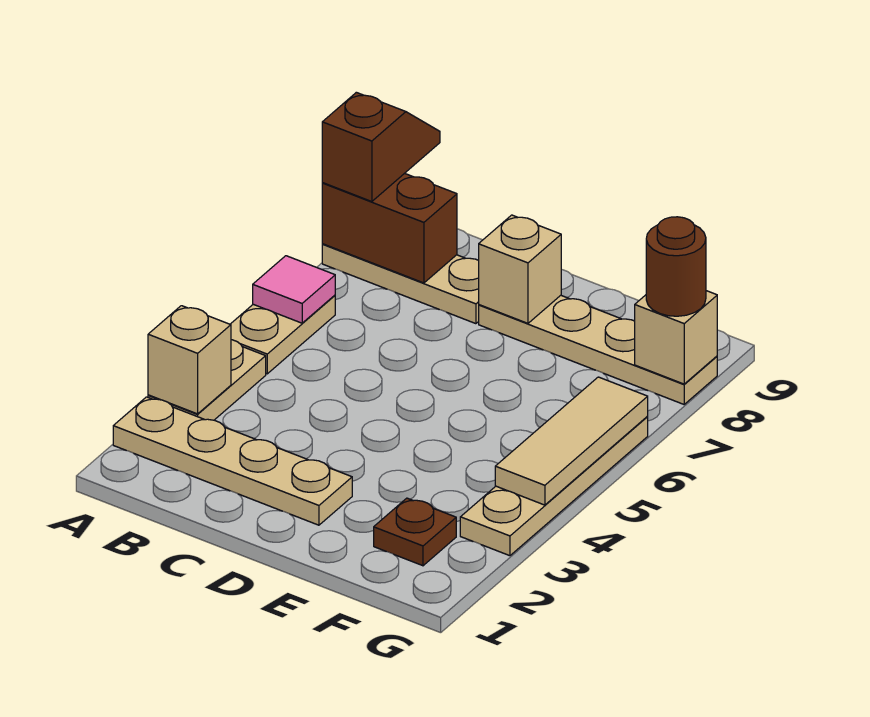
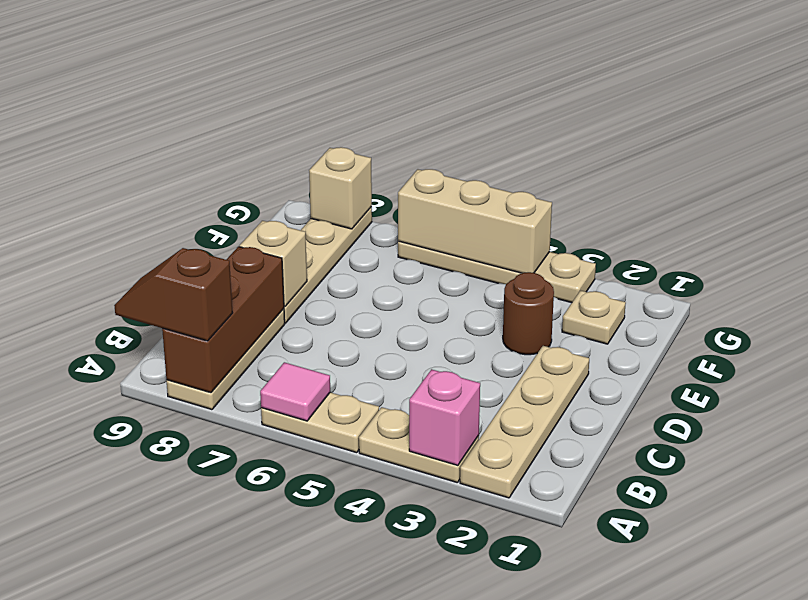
tan 1x1 brick [148,306,231,414] -> pink 1x1 brick [409,369,480,465]
brown 1x2 brick [322,173,457,283] -> brown 1x3 brick [162,247,284,393]
brown 1x1 plate [374,498,456,566] -> tan 1x1 plate [562,290,626,344]
tan 1x3 tile [495,377,648,505] -> tan 1x3 brick [398,169,552,273]
brown 1x1 round brick [646,217,706,316] -> brown 1x1 round brick moved to [503,272,554,355]

